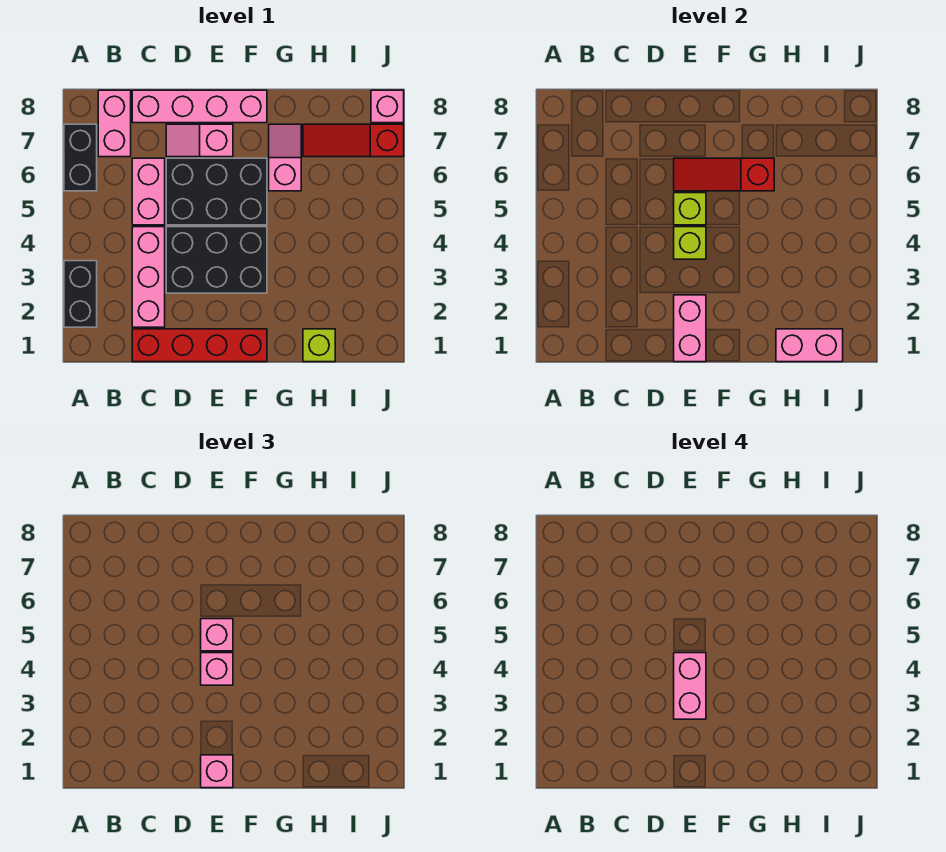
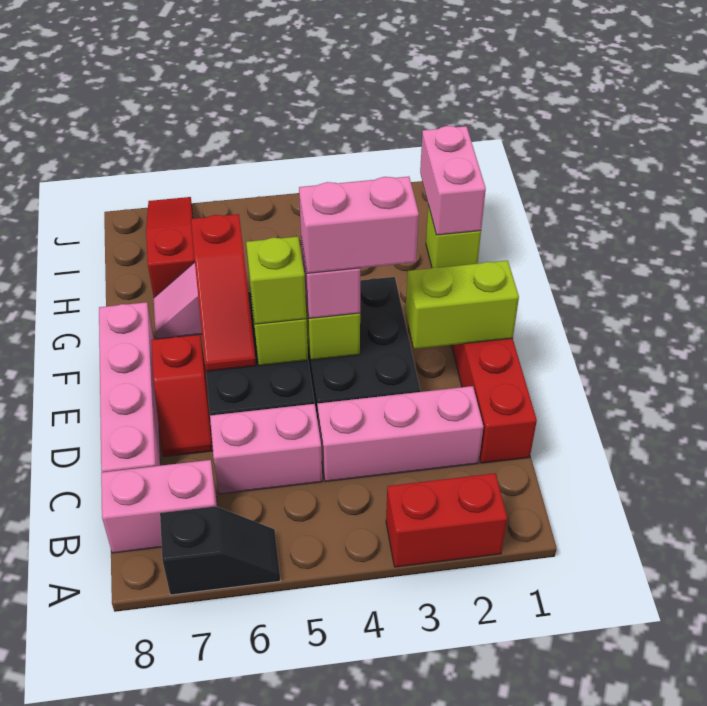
black 1x2 brick [64,261,97,327] -> red 1x2 brick [386,473,507,567]
black 1x2 brick [64,124,97,191] -> black 1x2 slope [160,506,280,595]
pink 1x2 slope [166,124,233,157] -> red 1x2 slope [151,335,213,457]
pink 1x2 brick [674,295,706,362] -> lime 1x2 brick [406,261,519,349]
pink 1x1 brick [201,755,233,788] -> none
pink 1x1 brick [201,619,233,651] -> lime 1x1 brick [246,237,306,324]
red 1x3 slope [303,124,404,157] -> red 1x3 slope turned to [146,197,195,297]
pink 1x1 brick [371,90,404,123] -> none

